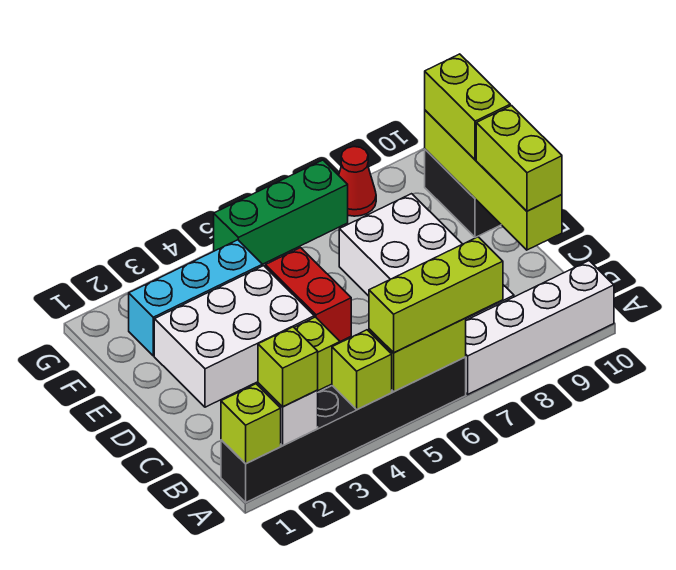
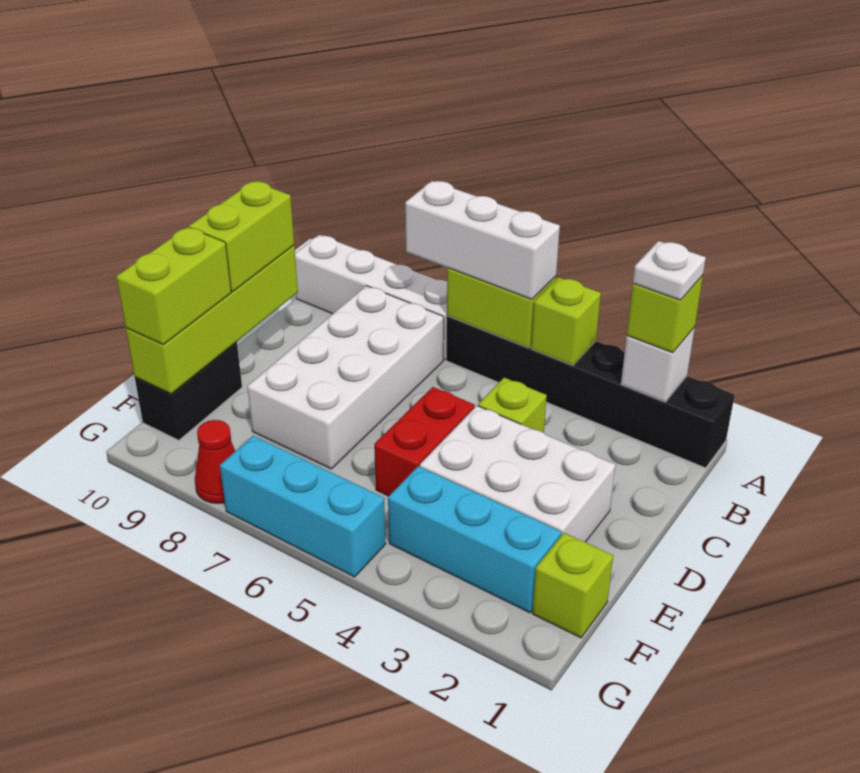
lime 1x1 brick [221,384,281,464] -> lime 1x1 brick moved to [532,533,613,638]
none -> white 1x1 plate [633,241,706,300]
lime 1x3 brick [369,237,503,352] -> white 1x3 brick [405,181,560,299]
green 1x3 brick [214,160,348,264] -> cyan 1x3 brick [220,436,386,577]

